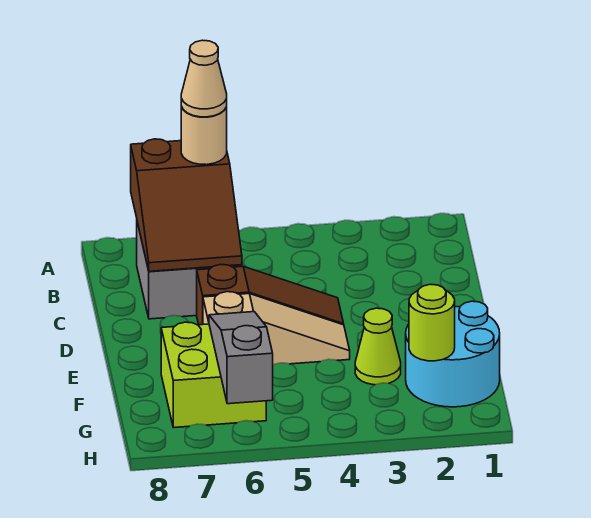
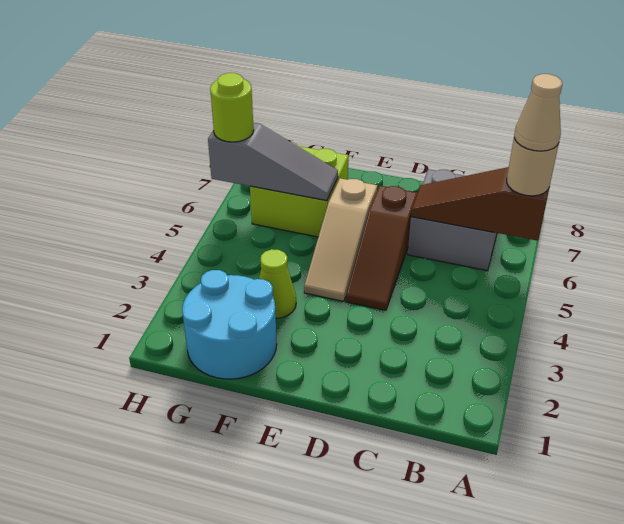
brown 2x3 slope [131,139,242,271] -> brown 1x3 slope [411,167,549,241]
lime 1x1 round brick [409,284,455,361] -> lime 1x1 round brick moved to [210,73,254,142]

